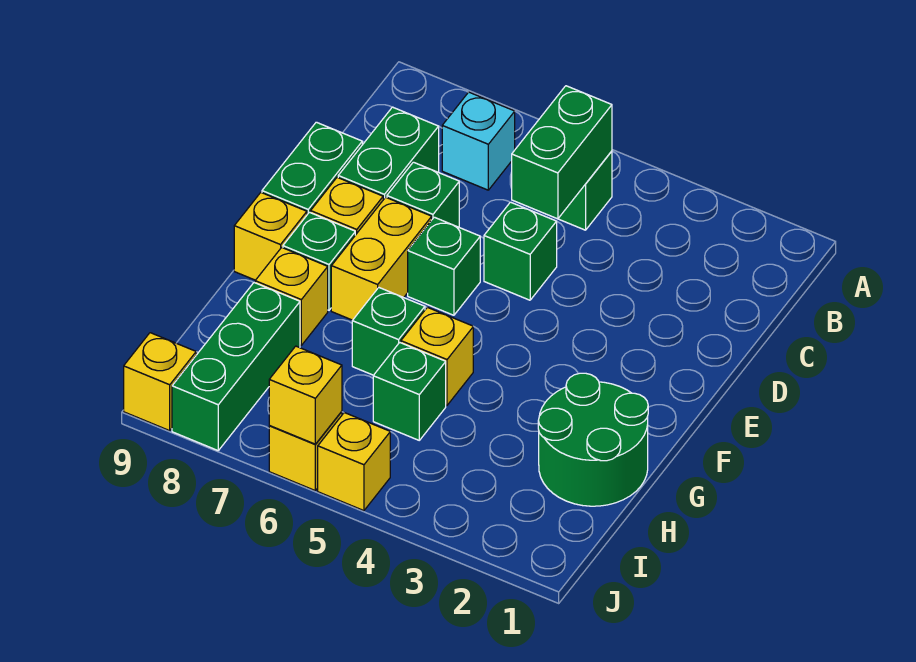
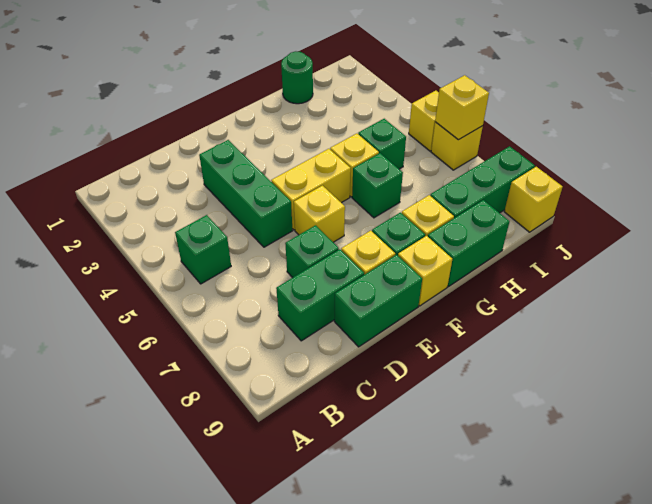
green 1x2 brick [512,86,612,219] -> green 1x2 brick moved to [428,200,509,286]
cyan 1x1 brick [442,92,515,190] -> none
green 1x1 brick [484,202,557,300] -> green 1x3 brick [199,140,292,247]
green 1x1 brick [408,217,480,315] -> yellow 1x1 brick [294,186,345,242]
yellow 1x2 brick [331,197,432,320] -> yellow 1x2 brick moved to [271,149,351,230]
green 2x2 round brick [538,373,648,506] -> green 1x1 round brick [281,51,313,104]

